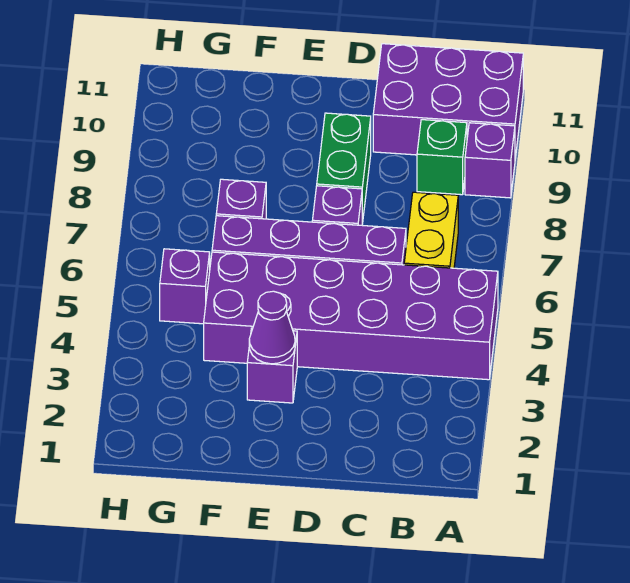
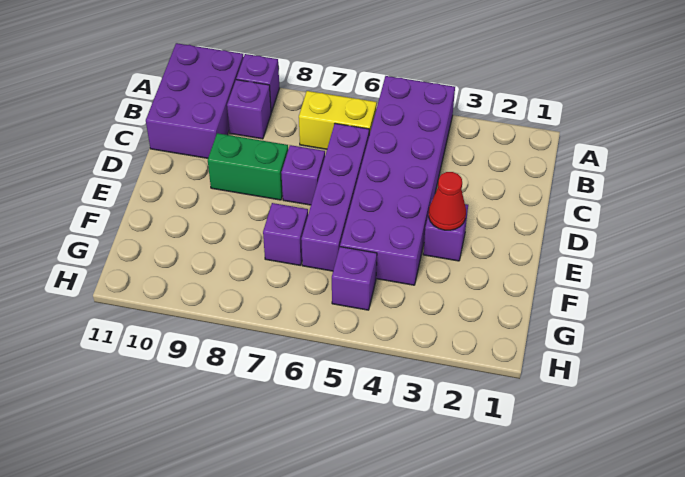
green 1x1 brick [417,120,467,195] -> purple 1x1 brick [227,80,271,139]
purple 1x1 cone [249,291,295,364] -> red 1x1 cone [429,172,466,230]

